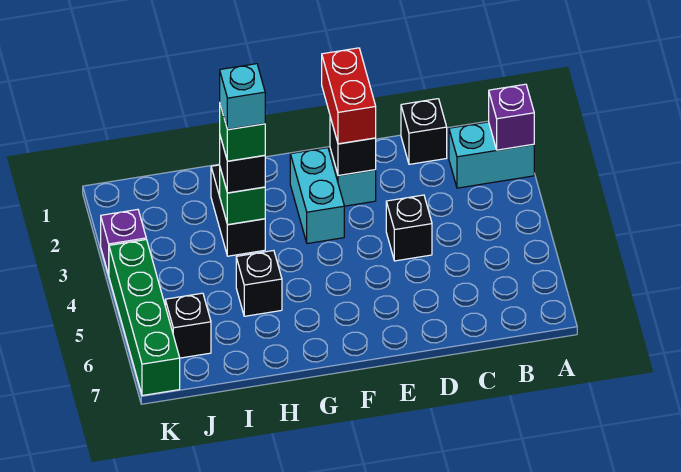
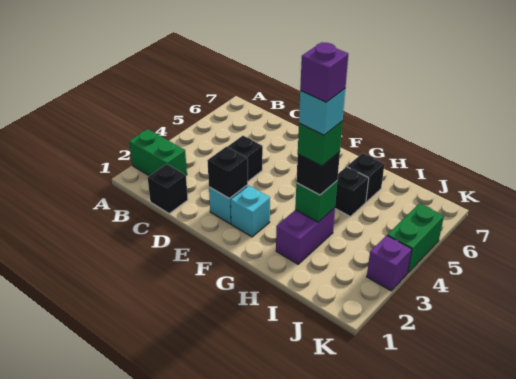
cyan 1x2 brick [449,122,534,188] -> green 1x2 brick [129,129,187,176]
purple 1x1 brick [489,84,534,150] -> purple 1x1 brick moved to [300,42,348,102]
red 1x2 brick [322,48,376,144] -> none
cyan 1x2 brick [290,148,344,244] -> cyan 1x1 brick [231,186,270,237]
black 1x2 brick [211,165,265,256] -> purple 1x2 brick [276,208,335,264]
black 1x1 brick [165,293,211,358] -> black 1x1 brick moved to [347,153,385,202]
green 1x4 brick [109,239,180,396] -> green 1x2 brick [387,203,444,273]

